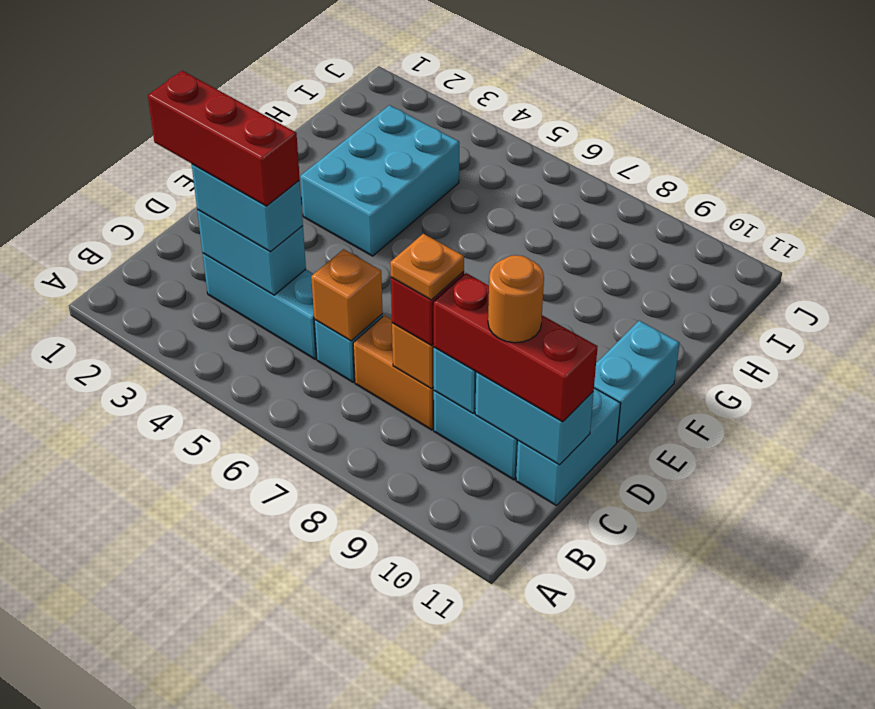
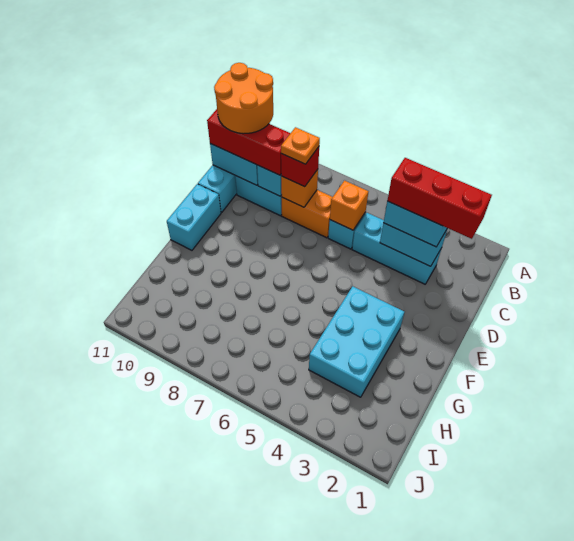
orange 1x1 round brick [488,255,544,343] -> orange 2x2 round brick [214,63,273,134]

